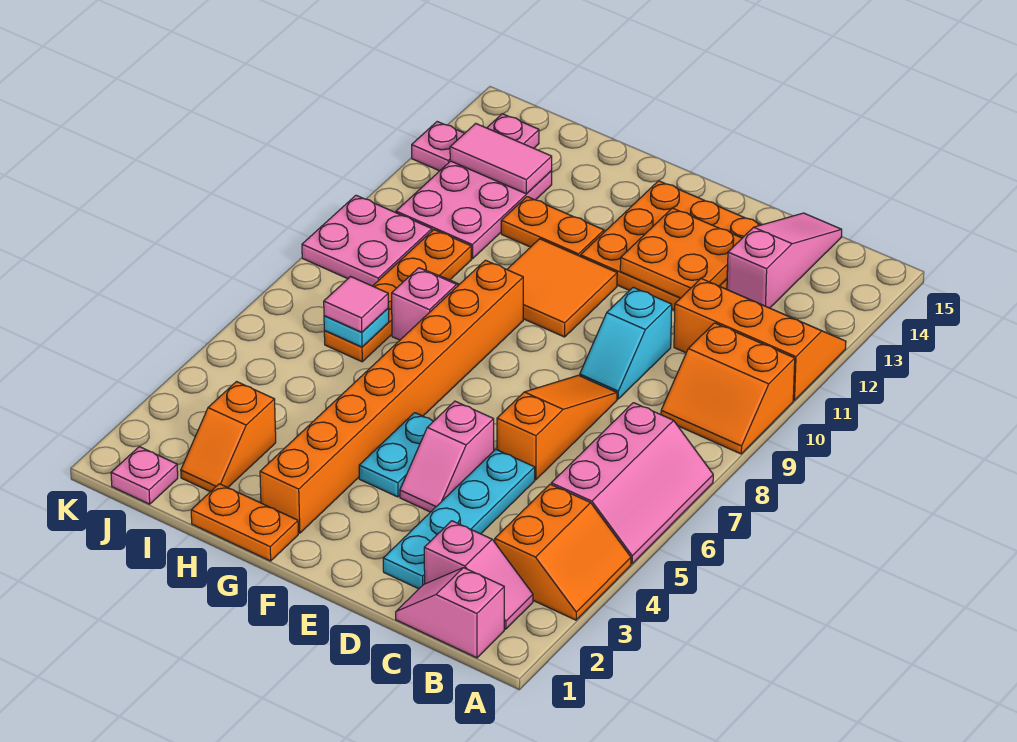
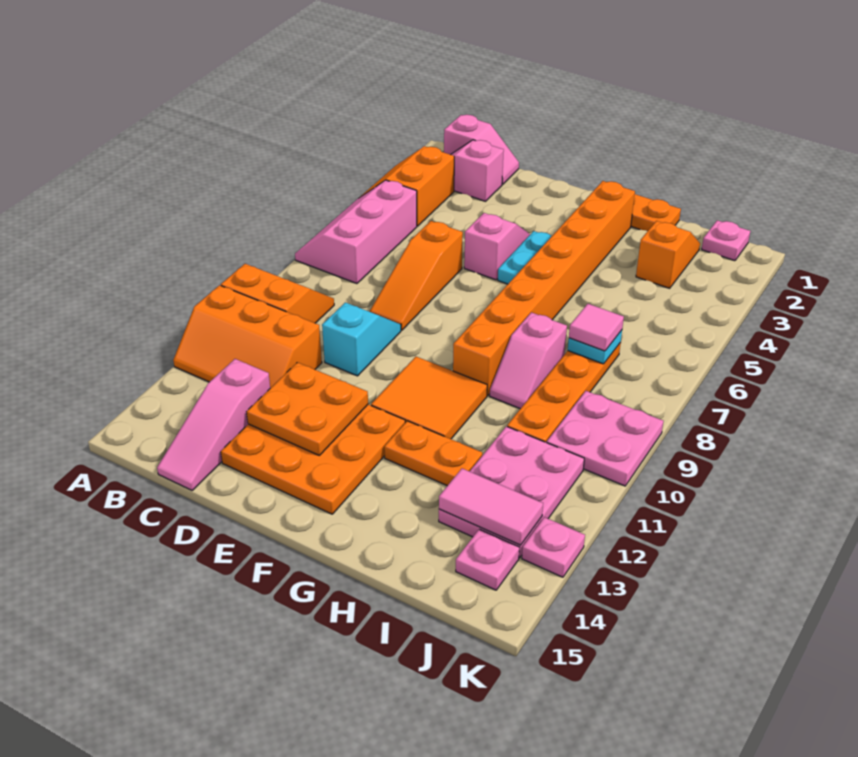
cyan 1x4 plate [383,449,535,589] -> none

